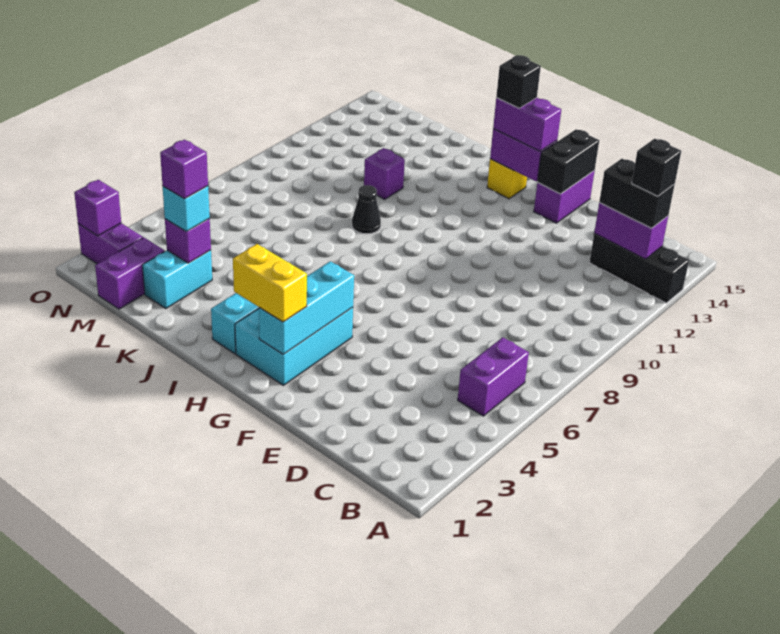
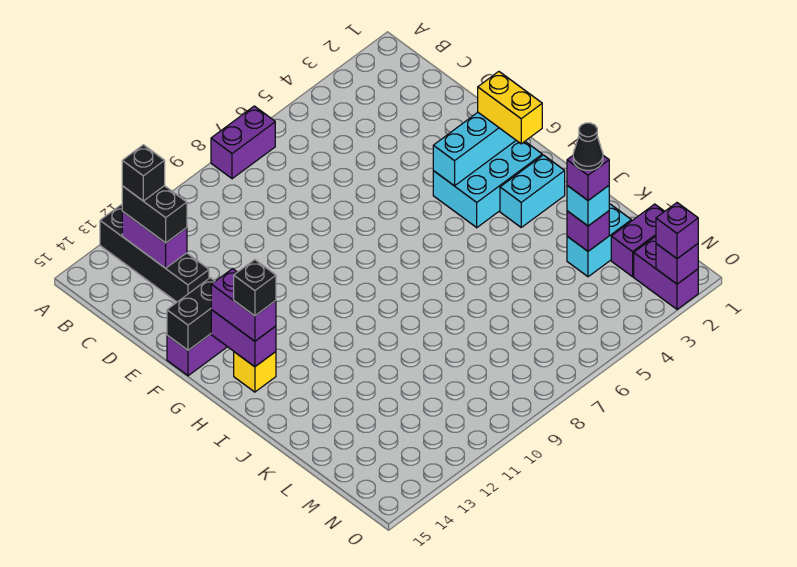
black 1x3 brick [589,233,689,303] -> black 1x4 brick [100,205,209,302]
purple 1x2 brick [458,337,529,416] -> purple 1x2 brick moved to [211,106,275,179]
black 1x1 cone [352,185,381,234] -> black 1x1 cone moved to [573,123,603,170]
purple 1x1 brick [364,148,405,199] -> purple 1x1 brick moved to [656,203,698,259]

